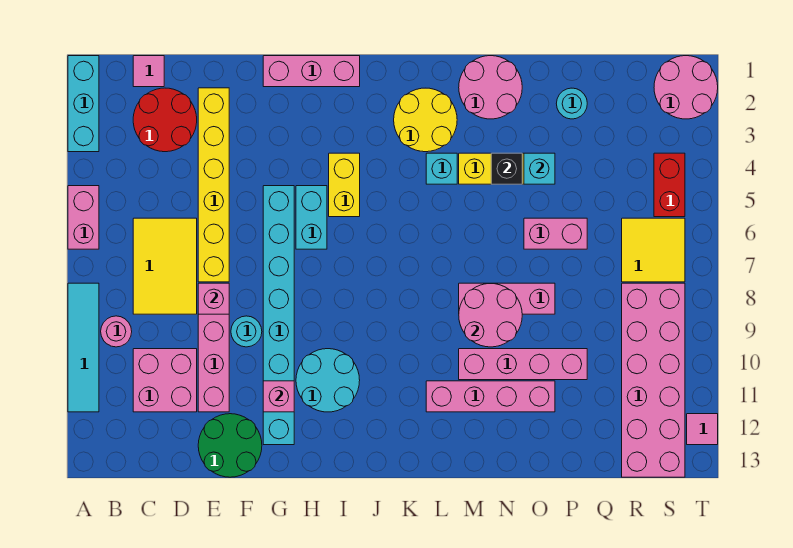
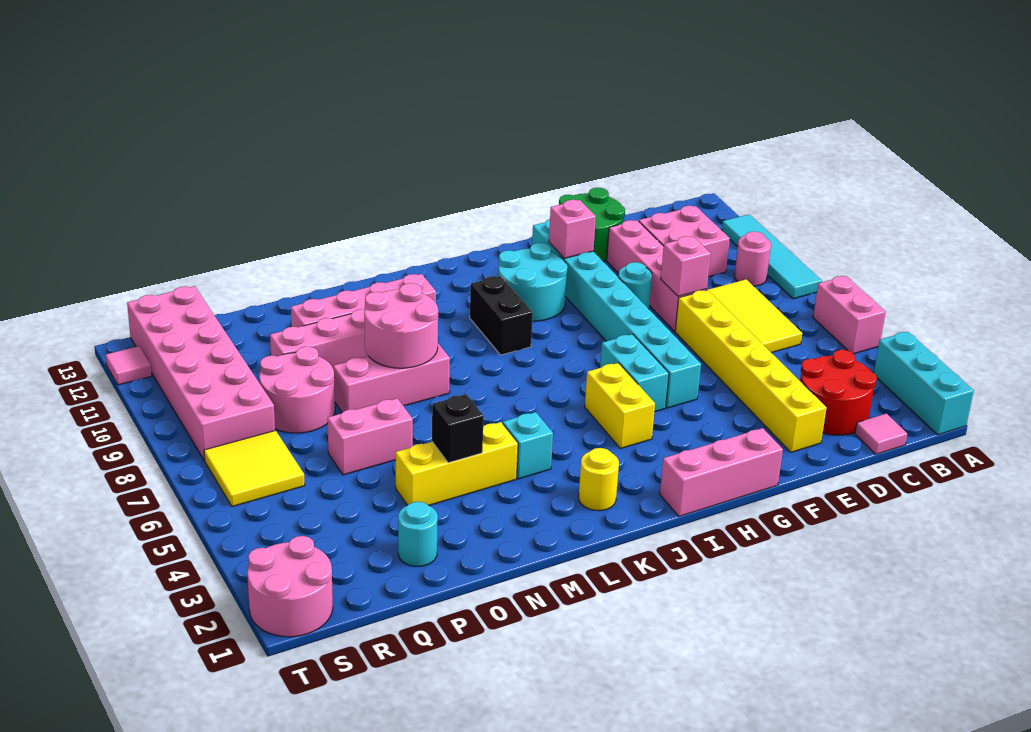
none -> black 1x2 brick [470,276,533,355]
yellow 2x2 round brick [394,88,457,152] -> yellow 1x1 round brick [579,448,619,511]
pink 2x2 round brick [459,56,522,119] -> pink 2x2 round brick moved to [259,347,335,433]
cyan 1x1 brick [524,153,555,184] -> none
red 1x2 brick [654,153,685,217] -> none

